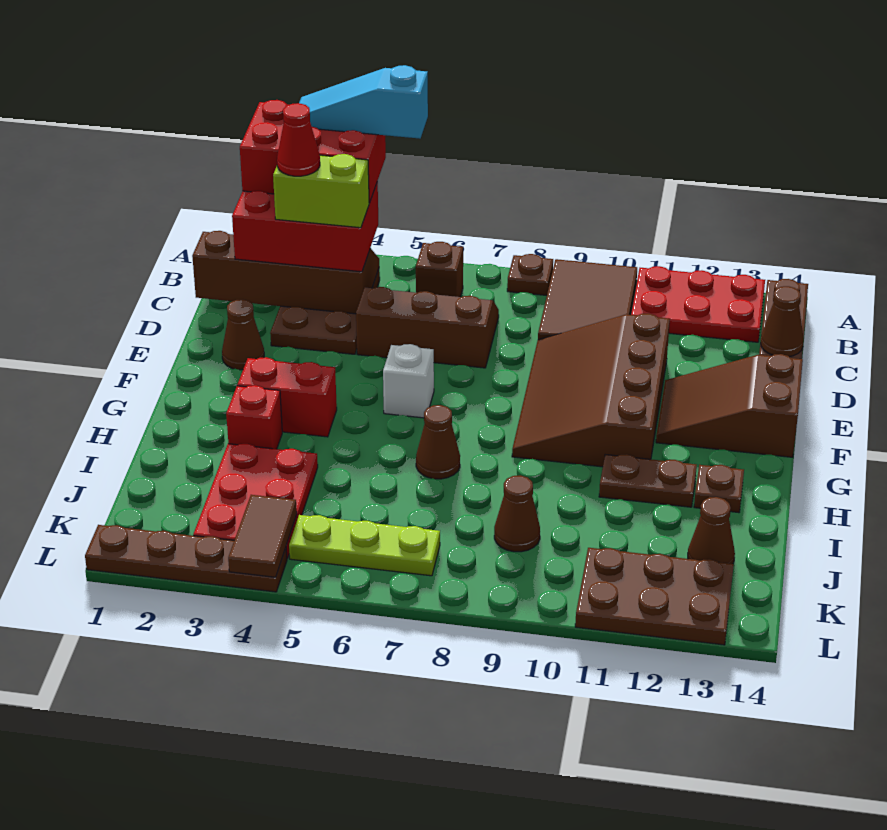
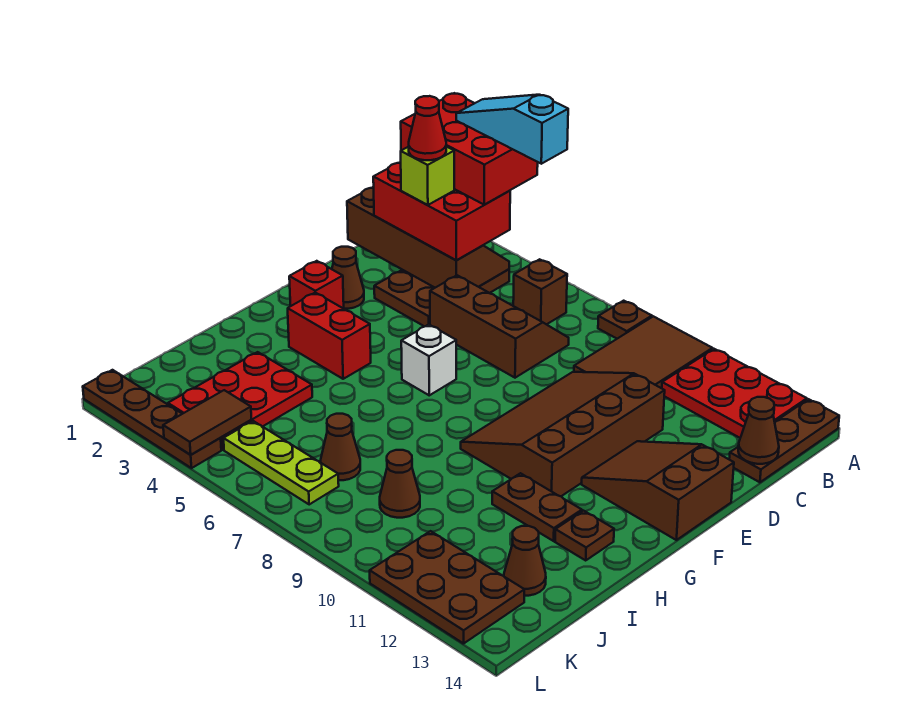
lime 1x2 brick [273,154,369,228] -> lime 1x1 brick [401,146,454,205]
red 1x1 brick [226,385,282,449] -> red 1x1 brick moved to [289,261,344,309]
brown 1x1 cone [416,405,460,479] -> brown 1x1 cone moved to [320,414,360,480]

